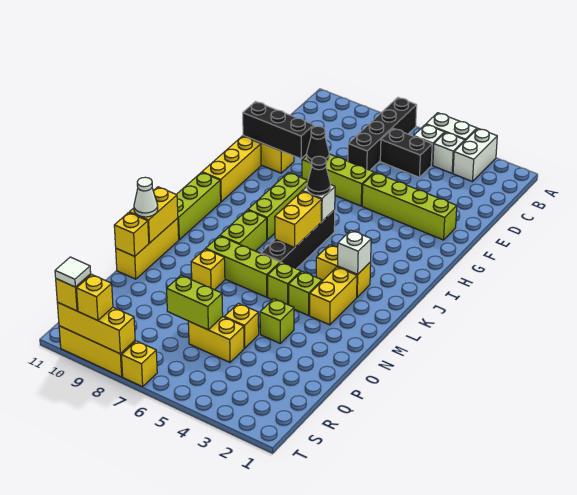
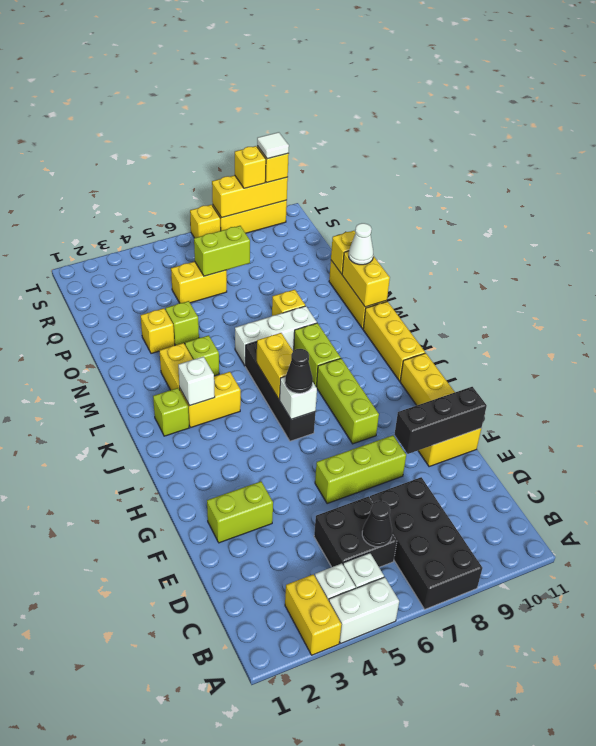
white 1x2 brick [453,129,497,182] -> yellow 1x2 brick [285,574,341,655]
black 1x4 brick [348,97,417,170] -> black 2x4 brick [370,477,482,609]
black 1x2 brick [380,128,432,177] -> black 2x2 brick [314,496,397,567]
lime 1x4 brick [362,173,457,240] -> lime 1x2 brick [207,481,273,543]
black 1x1 cone [307,126,329,163] -> black 1x1 cone moved to [362,501,392,547]
lime 1x3 brick [177,172,221,240] -> yellow 1x3 brick [363,301,425,381]
lime 1x1 brick [268,262,301,305] -> lime 1x1 brick moved to [153,388,189,436]
lime 1x3 brick [206,236,280,297] -> white 1x3 brick [235,306,317,366]
yellow 1x1 brick [224,303,259,348] -> yellow 1x1 brick moved to [141,308,175,354]

